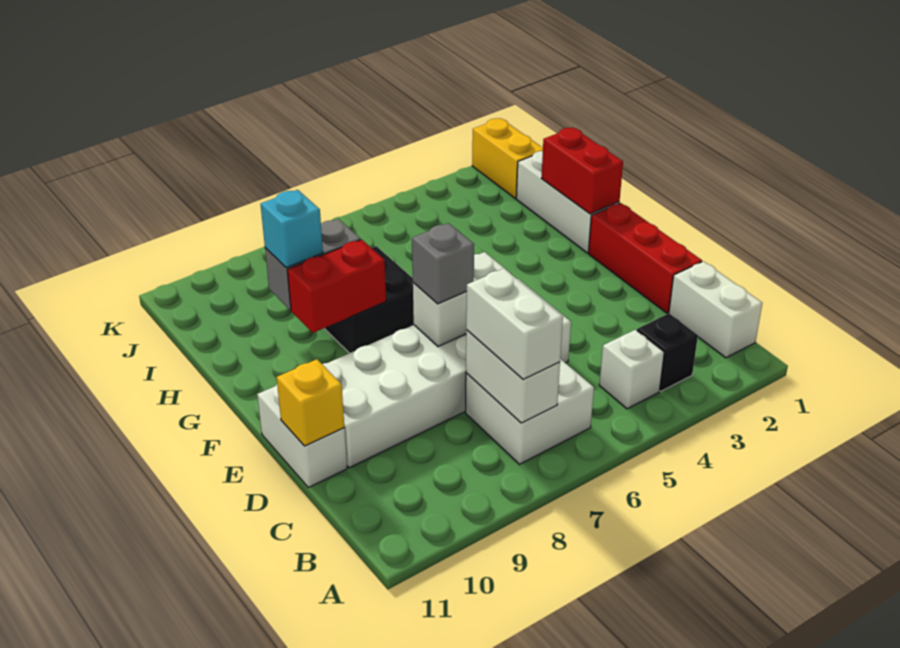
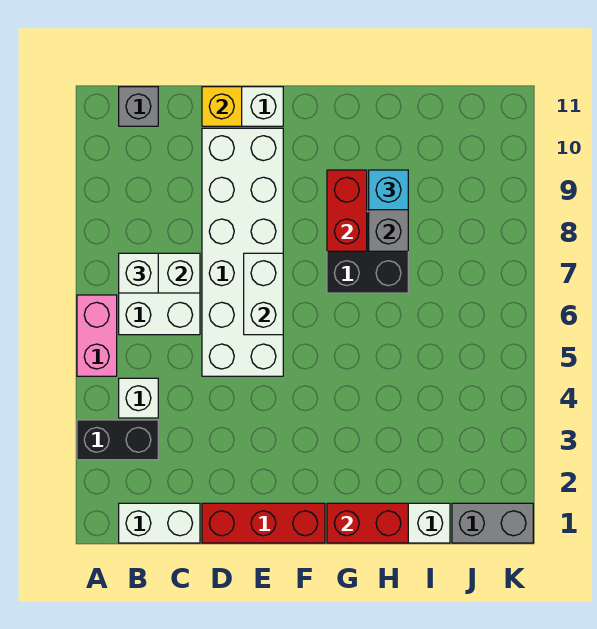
none -> pink 1x2 brick [77,295,117,376]
black 1x1 brick [637,314,698,391] -> black 1x2 brick [77,420,158,460]
white 1x2 brick [466,268,563,379] -> white 1x1 brick [119,253,158,293]
grey 1x1 brick [412,223,474,304] -> grey 1x1 brick moved to [119,87,158,126]
yellow 1x2 brick [472,118,543,198] -> grey 1x2 brick [452,503,533,543]

